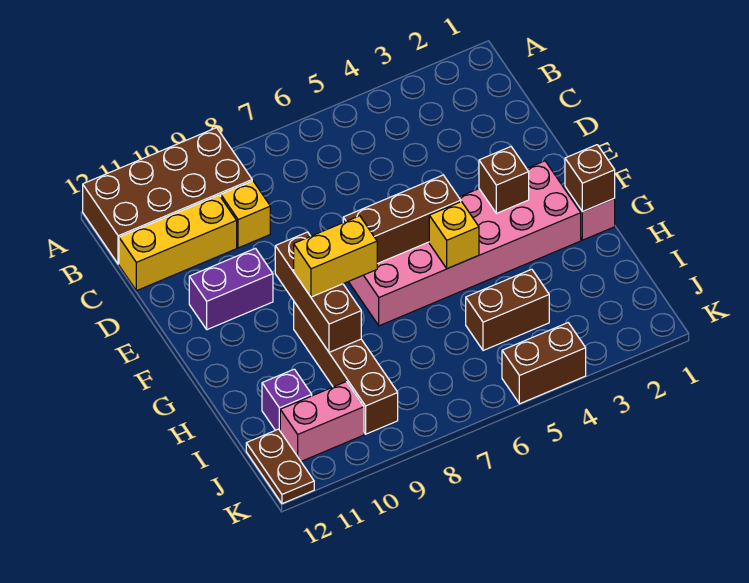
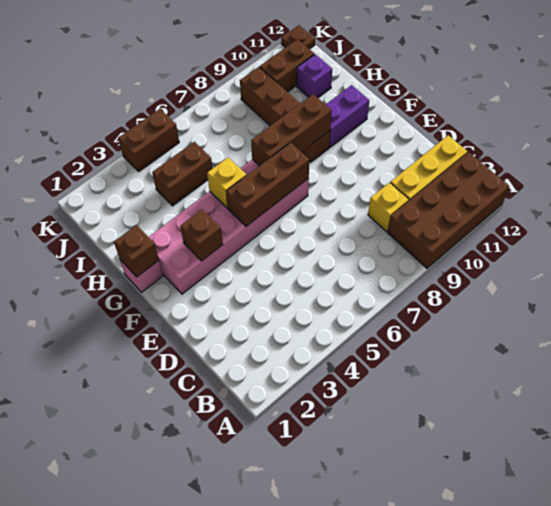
purple 1x2 brick [189,248,273,330] -> purple 1x2 brick moved to [326,85,369,147]
brown 1x3 brick [275,232,361,352] -> brown 1x3 brick turned to [251,94,332,166]
yellow 1x2 brick [294,216,377,297] -> none
pink 1x2 brick [280,382,364,461] -> brown 1x2 brick [260,39,314,92]
brown 1x2 plate [246,429,314,504] -> brown 1x1 plate [281,25,315,49]

